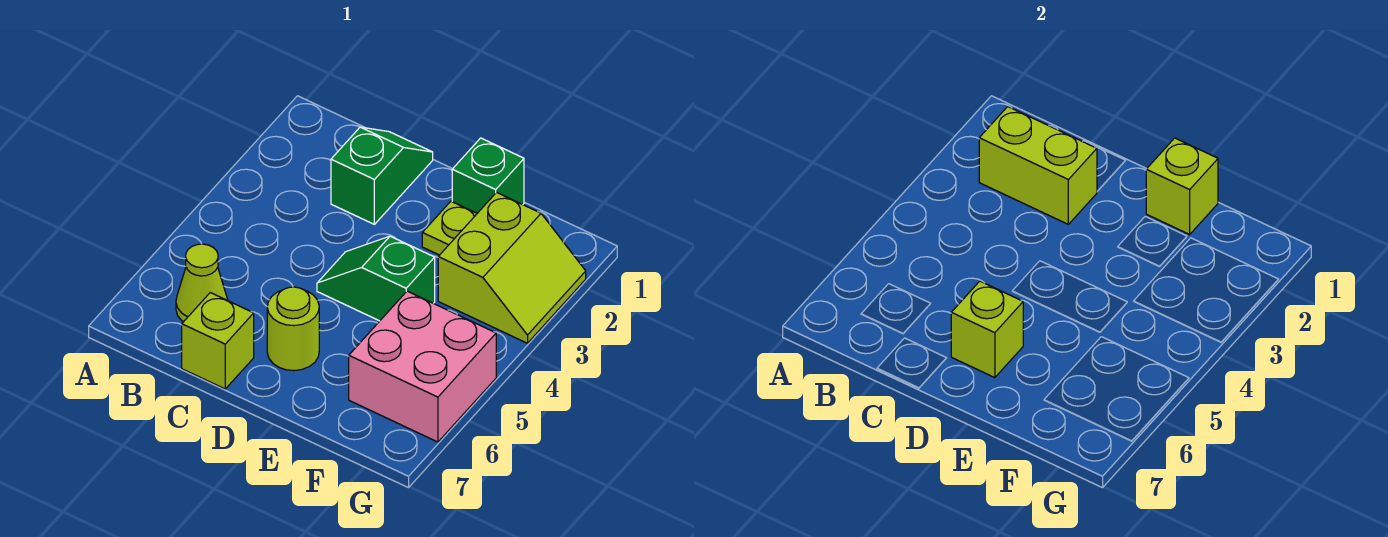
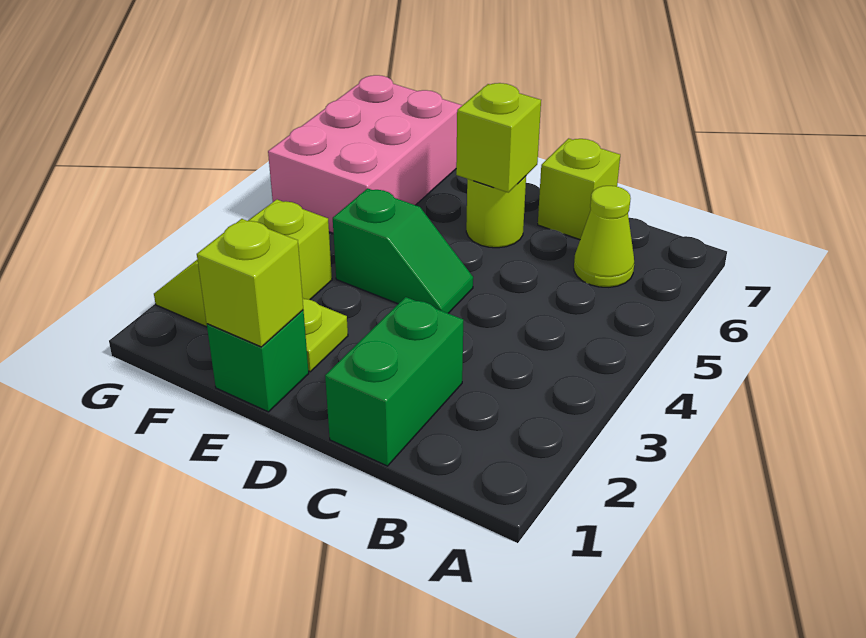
lime 1x2 brick [979,107,1097,224] -> none
green 1x2 slope [331,127,433,224] -> green 1x2 brick [325,297,463,466]
pink 2x2 brick [349,291,496,442] -> pink 2x3 brick [268,75,462,233]

